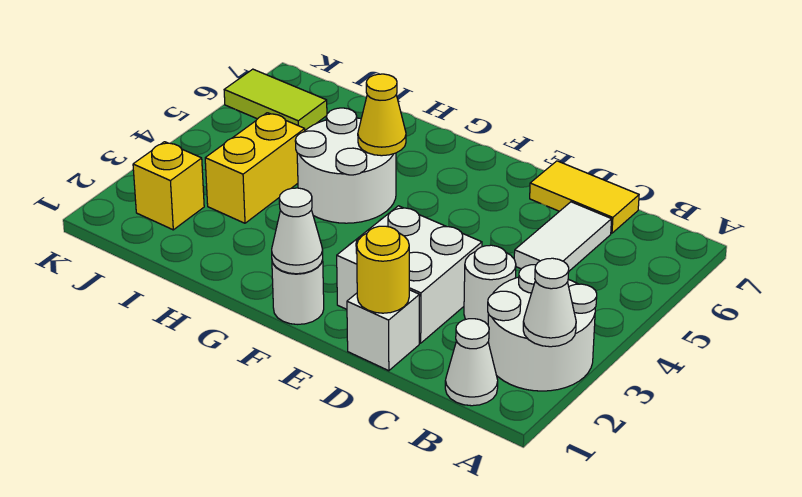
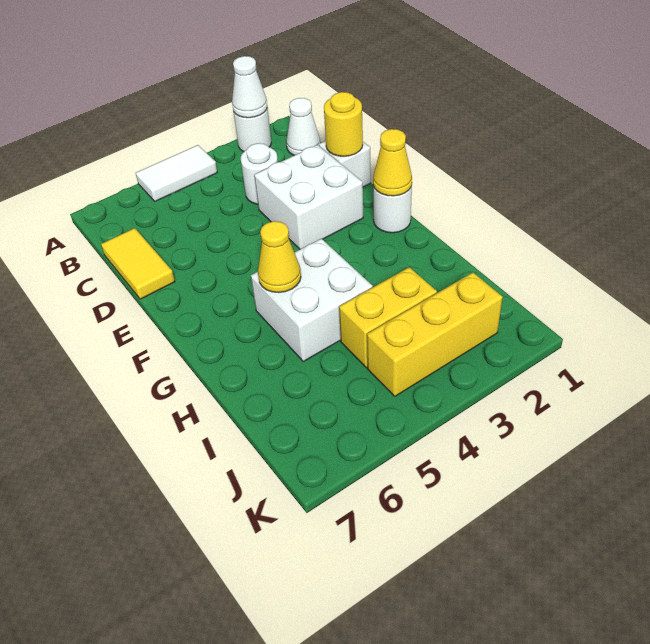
white 2x2 round brick [488,265,597,391] -> white 1x1 round brick [234,108,271,152]
white 1x2 tile [514,202,612,271] -> white 1x2 tile moved to [136,145,217,201]
white 1x1 cone [272,188,323,274] -> yellow 1x1 cone [373,129,412,196]
white 2x2 round brick [295,108,396,223] -> white 2x2 brick [251,239,373,361]
yellow 1x1 brick [133,142,204,230] -> yellow 1x3 brick [367,272,503,396]
lime 1x2 tile [224,69,327,130] -> none

